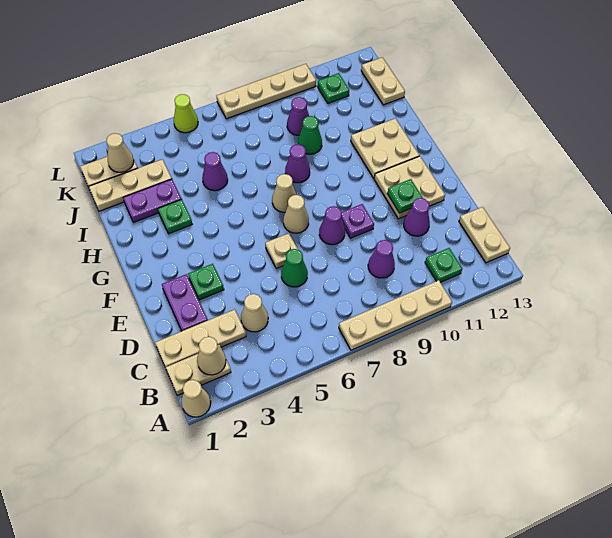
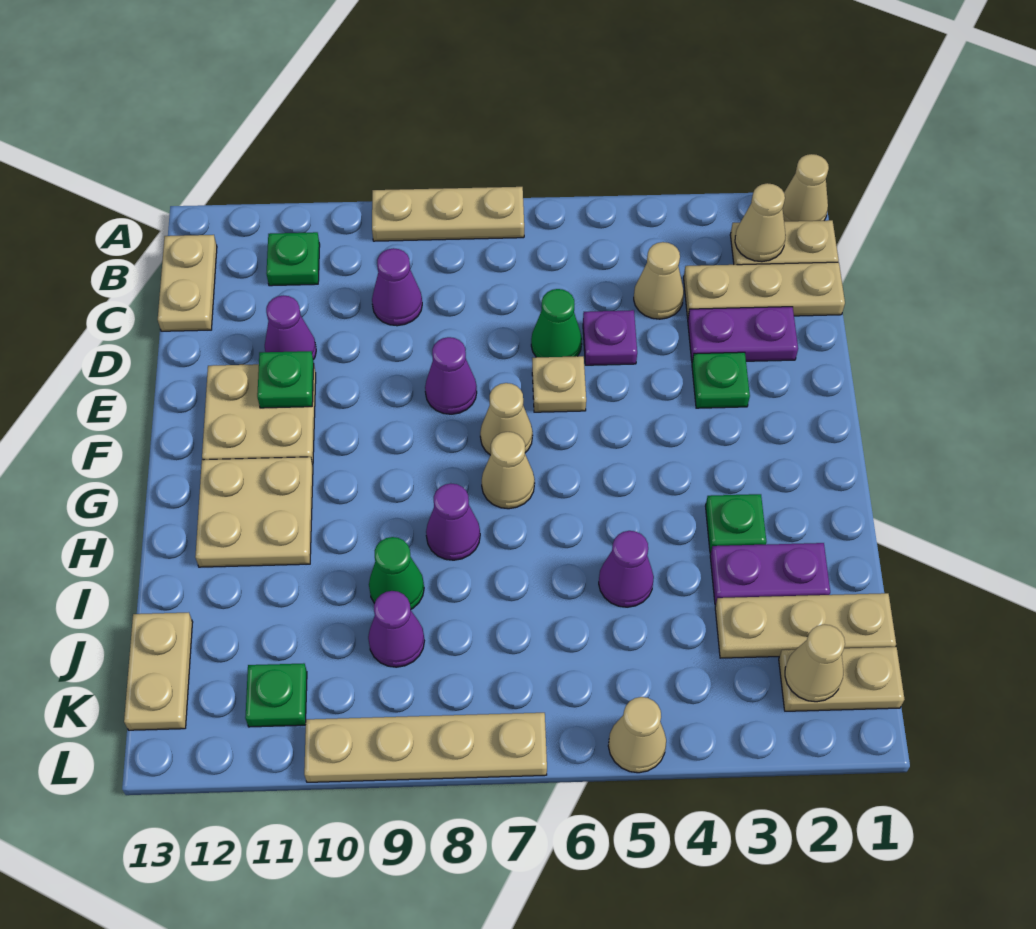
tan 1x4 plate [339,280,452,350] -> tan 1x3 plate [372,187,524,241]
purple 1x2 plate [162,274,208,331] -> purple 1x2 plate turned to [688,307,798,362]
purple 1x1 plate [342,204,374,238] -> purple 1x1 plate moved to [583,310,637,365]
lime 1x1 cone [174,94,198,133] -> tan 1x1 cone [608,697,666,773]

